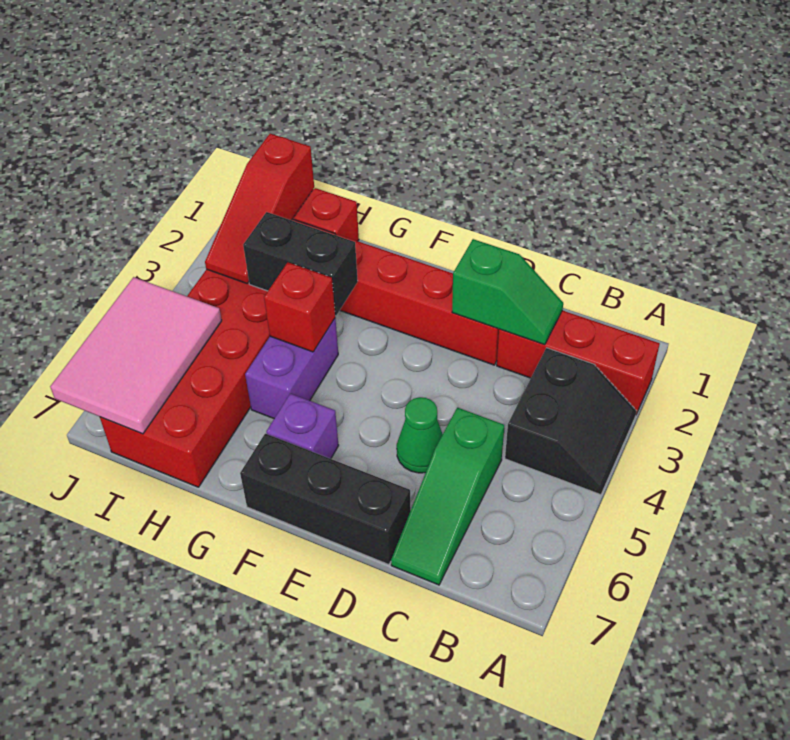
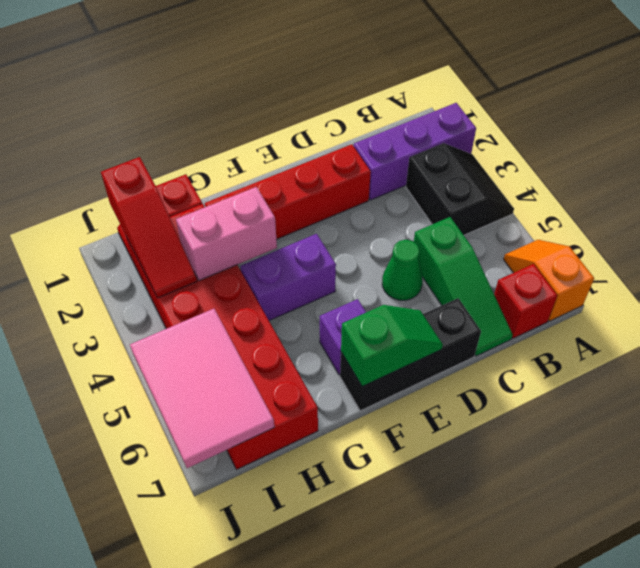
red 1x3 brick [497,310,660,414] -> purple 1x3 brick [354,103,476,200]
none -> orange 1x2 slope [504,240,594,321]
green 1x2 slope [452,239,563,345] -> green 1x2 slope moved to [341,305,443,386]
black 1x2 brick [243,212,358,315] -> pink 1x2 brick [176,187,277,281]
purple 1x2 brick [245,319,338,418] -> purple 1x2 brick turned to [240,234,336,321]
red 1x1 brick [264,262,335,352] -> red 1x1 brick moved to [494,264,557,338]

